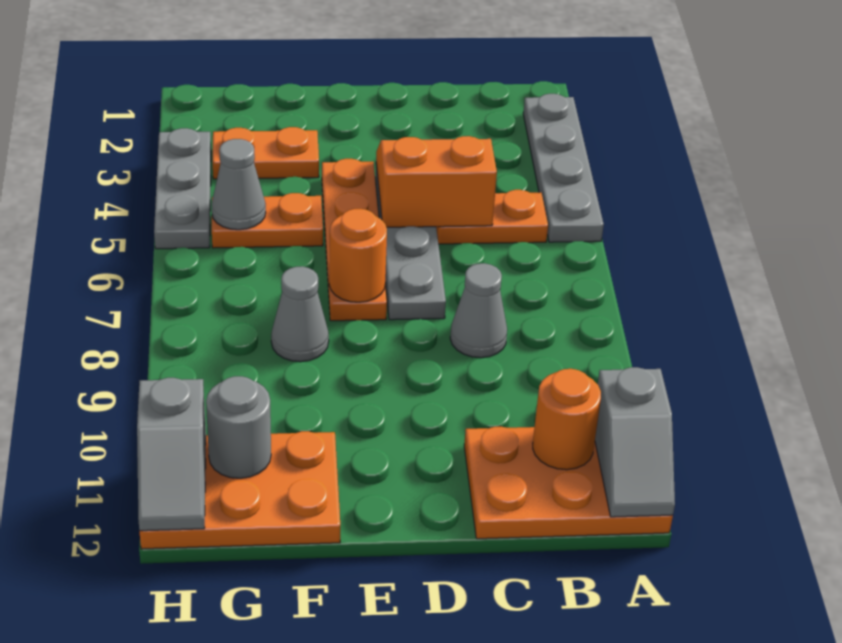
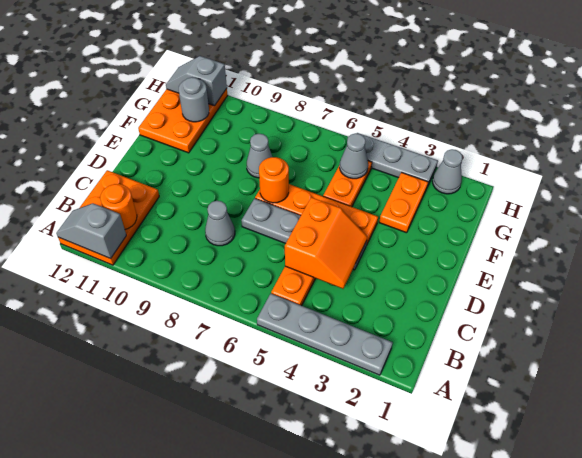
none -> grey 1x1 cone [432,149,462,194]

